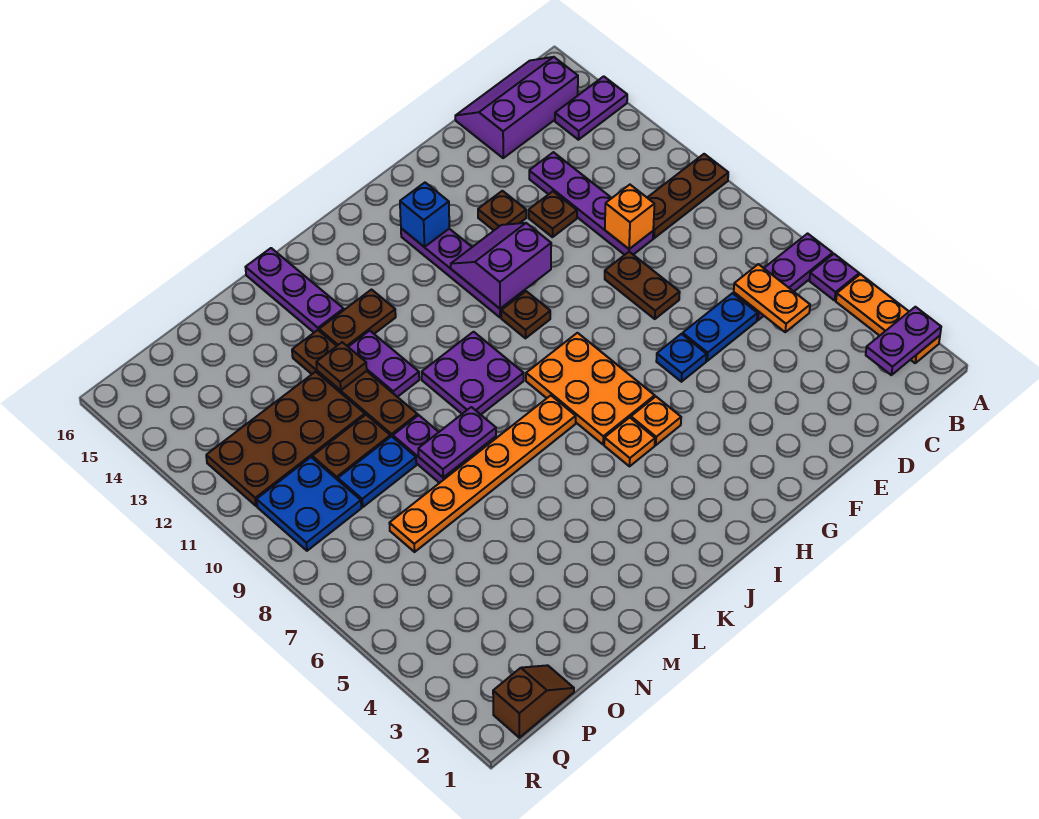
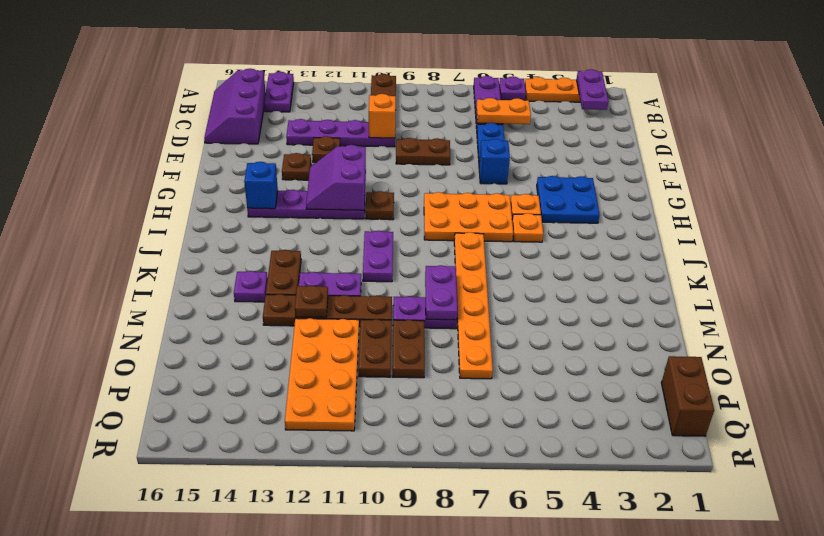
blue 1x1 plate [656,334,706,382] -> blue 1x1 brick [479,139,510,184]
purple 2x2 plate [422,332,524,415] -> purple 1x2 plate [363,231,393,282]
purple 1x3 plate [246,248,344,332] -> purple 1x1 plate [234,271,268,302]
blue 1x2 plate [338,436,416,507] -> brown 1x2 plate [392,320,425,378]
brown 2x4 plate [206,372,365,506] -> orange 2x4 plate [285,318,359,431]
brown 1x2 slope [493,665,574,738] -> brown 1x2 brick [661,356,714,436]
blue 2x2 plate [257,457,361,551] -> blue 2x2 plate moved to [537,176,600,223]

